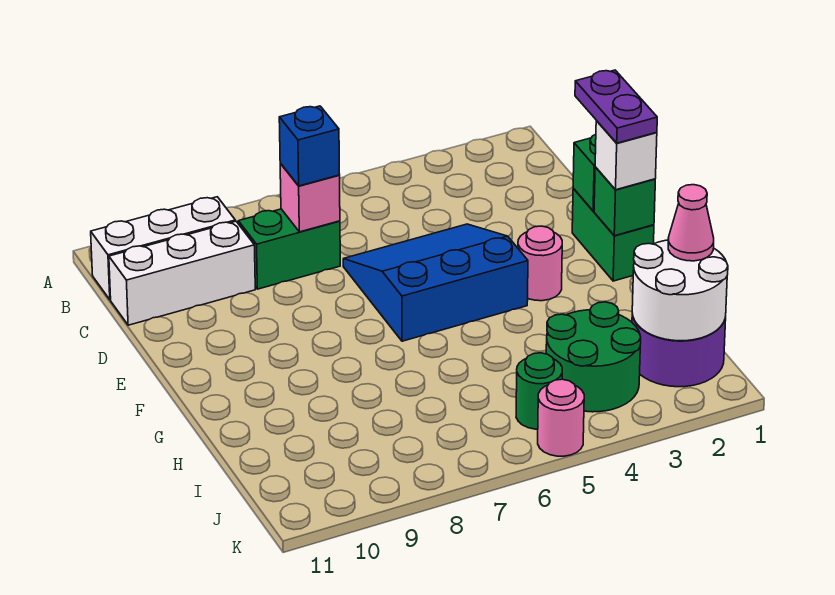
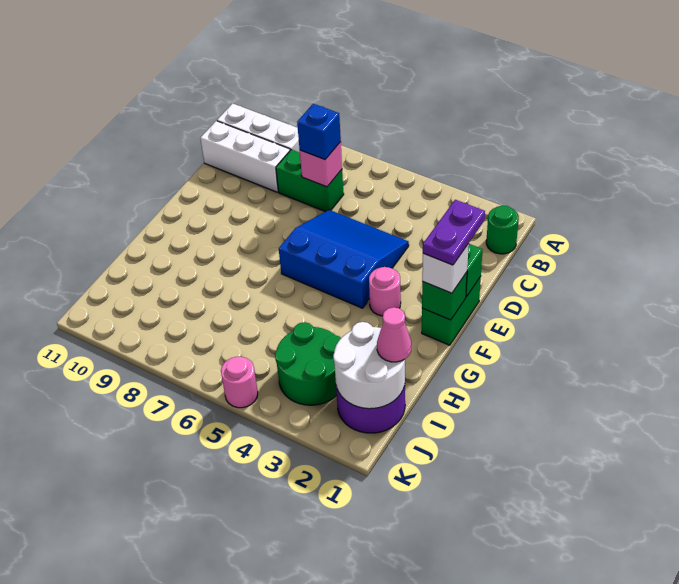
green 1x1 round brick [516,353,562,429] -> green 1x1 round brick moved to [486,205,519,254]

